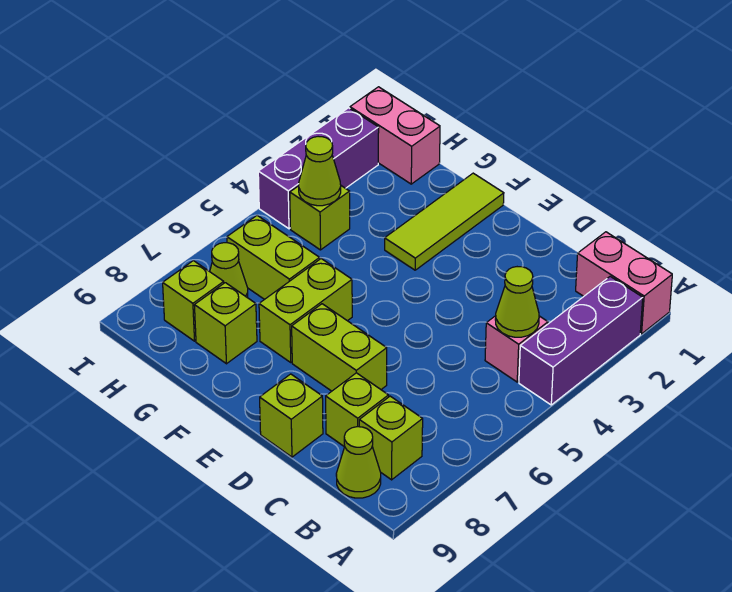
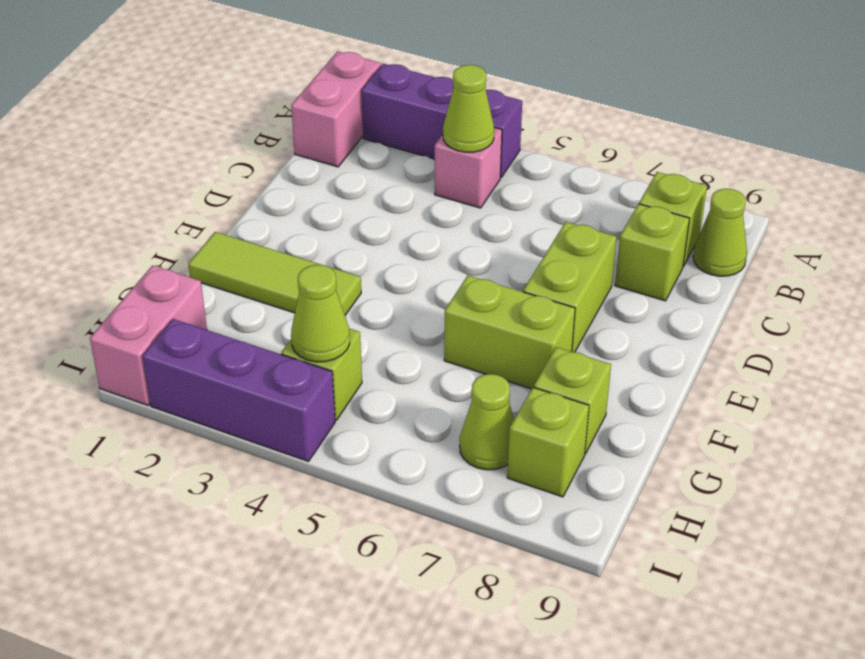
lime 1x1 brick [260,374,323,457] -> none
lime 1x2 brick [227,216,320,300] -> none

